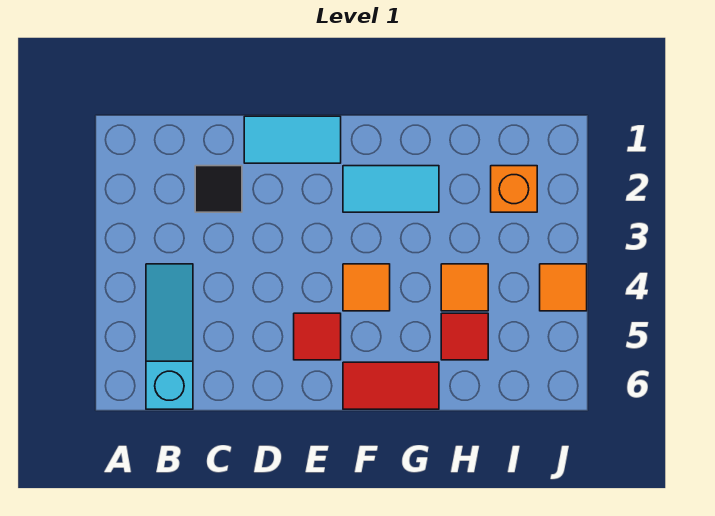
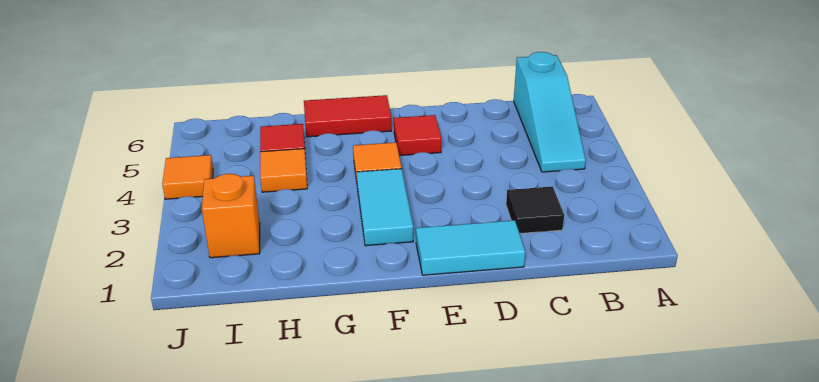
cyan 1x2 tile [343,166,439,212] -> cyan 1x2 tile turned to [357,169,413,246]

